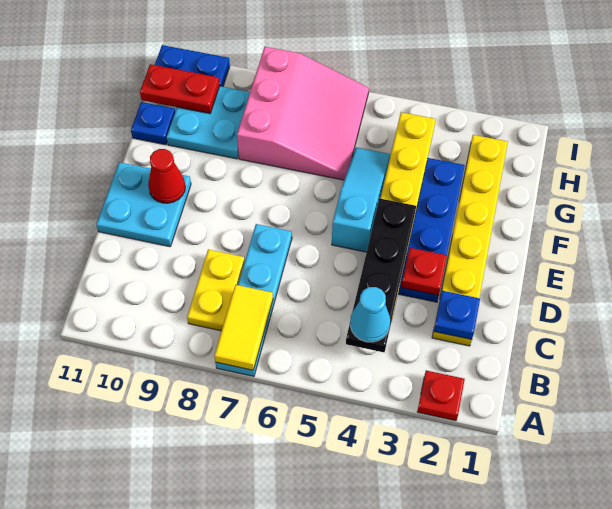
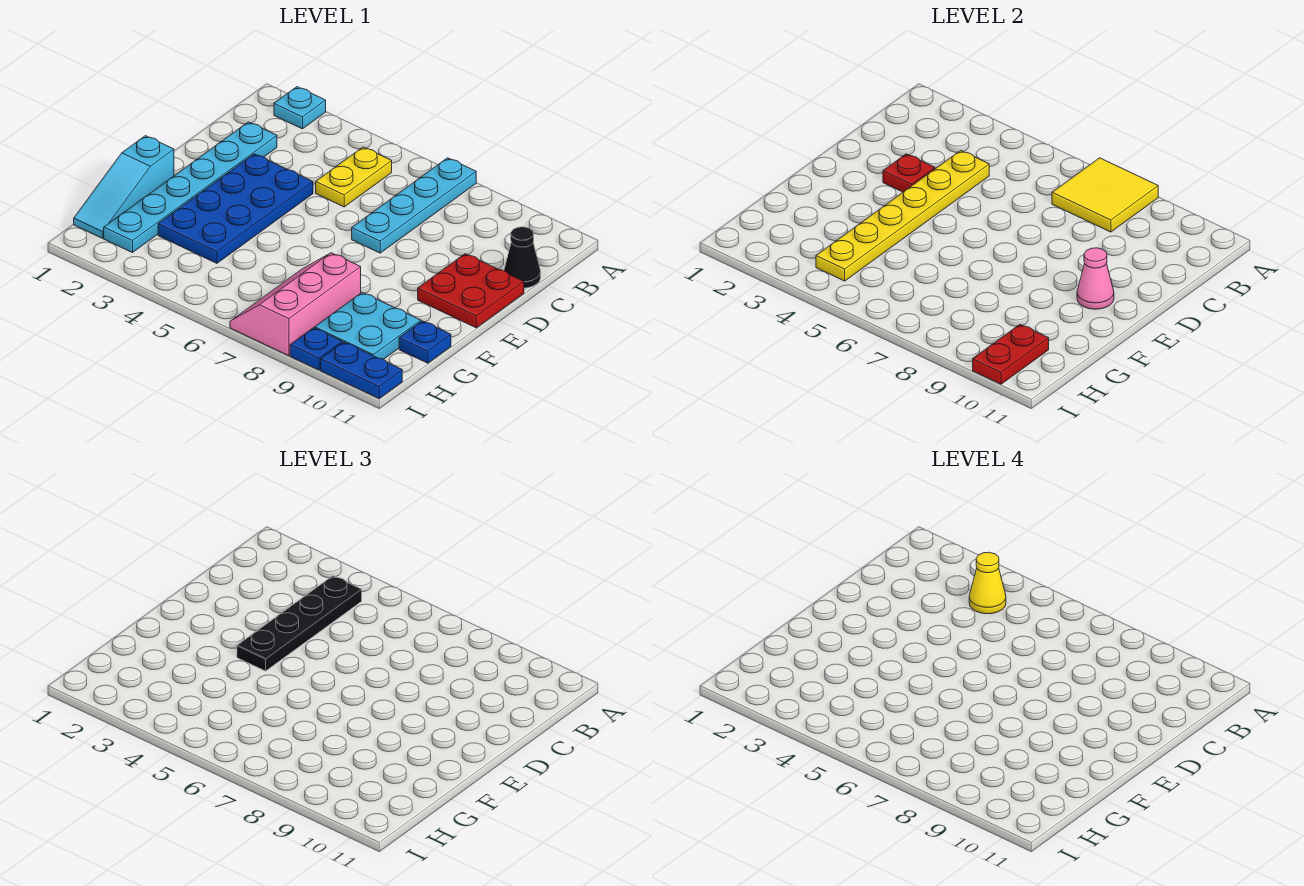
red 1x1 plate [417,370,465,421] -> cyan 1x1 plate [274,87,326,129]
yellow 1x2 tile [214,285,273,370] -> yellow 2x2 tile [1052,158,1158,232]
cyan 1x1 cone [350,287,390,342] -> yellow 1x1 cone [969,552,1006,614]
yellow 1x2 plate [187,250,245,331] -> yellow 1x2 plate moved to [316,147,392,207]
yellow 1x6 plate [432,135,508,346] -> cyan 1x6 plate [104,122,277,253]
blue 1x1 plate [434,291,480,340] -> blue 1x1 plate moved to [290,328,342,370]
none -> black 1x1 cone [504,227,541,288]
cyan 2x2 plate [96,162,191,247] -> red 2x2 plate [418,254,524,328]
cyan 1x3 slope [332,147,390,252] -> cyan 1x3 slope moved to [74,136,174,238]
red 1x1 cone [148,149,186,203] -> pink 1x1 cone [1077,248,1114,309]
pink 3x3 slope [237,47,369,180] -> pink 2x3 slope [230,253,361,356]
red 1x2 plate [140,64,220,113] -> red 1x2 plate turned to [973,325,1049,384]

